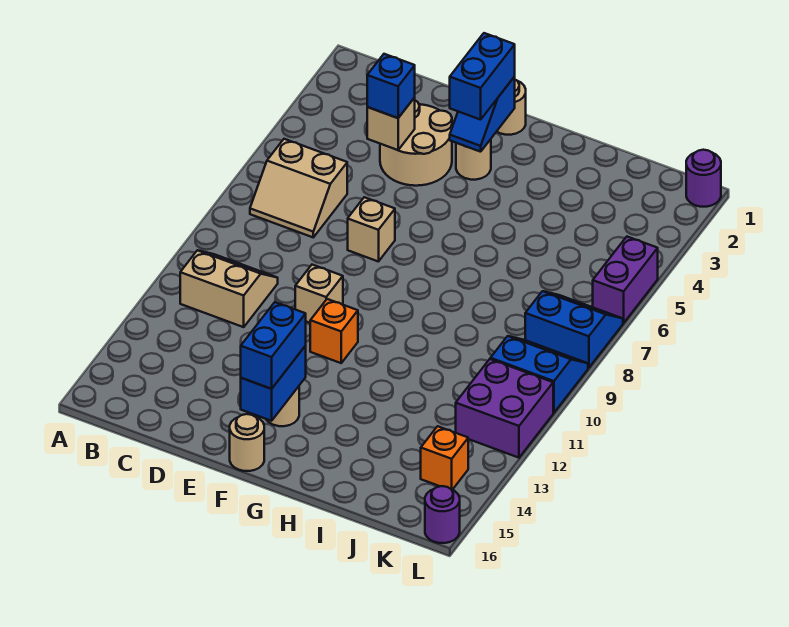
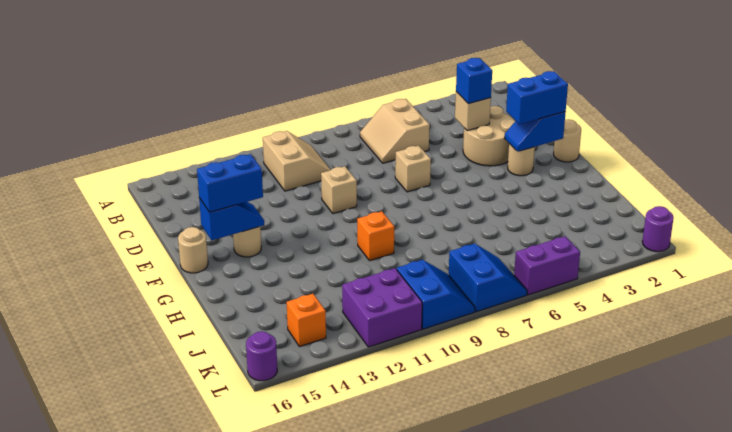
orange 1x1 brick [310,299,358,363] -> orange 1x1 brick moved to [357,211,394,261]
blue 1x2 brick [241,346,306,421] -> blue 1x2 slope [199,198,264,240]

